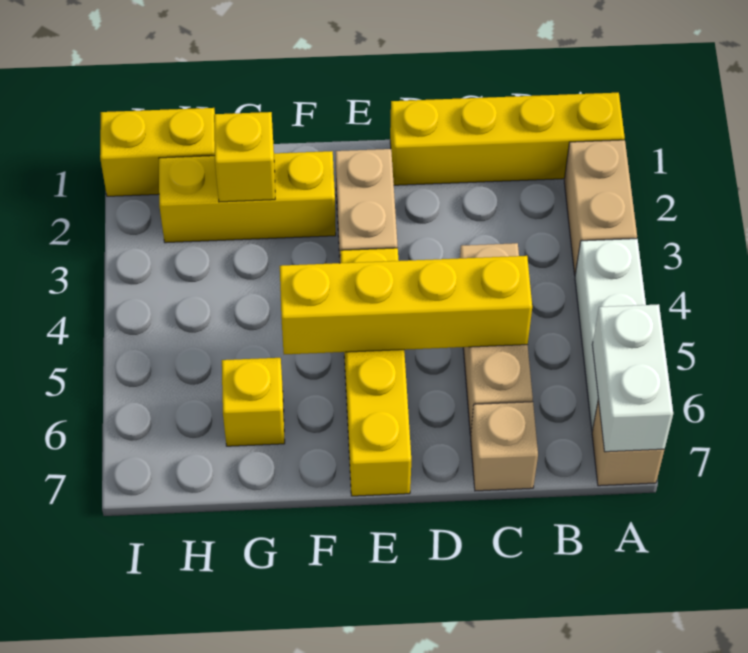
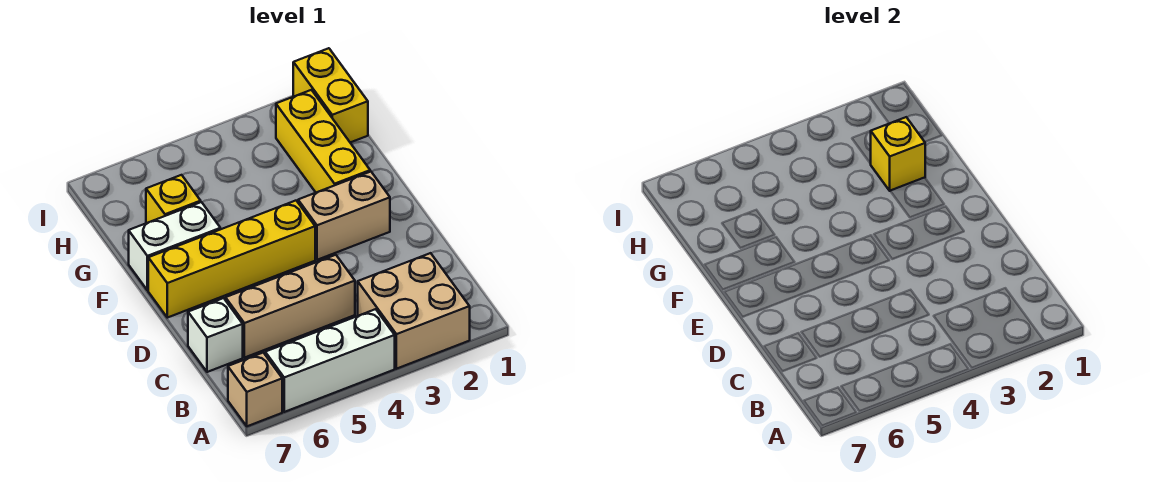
yellow 1x4 brick [390,93,625,185] -> none
tan 1x2 brick [564,140,637,274] -> tan 2x2 brick [358,253,470,369]
white 1x2 brick [592,304,673,452] -> white 1x2 brick moved to [129,202,220,290]
yellow 1x4 brick [280,256,532,354] -> none
tan 1x1 brick [471,402,538,491] -> white 1x1 brick [188,298,243,372]

